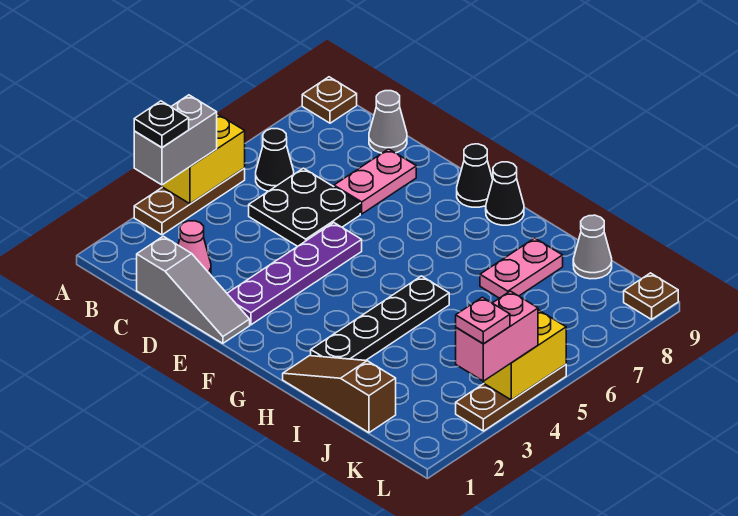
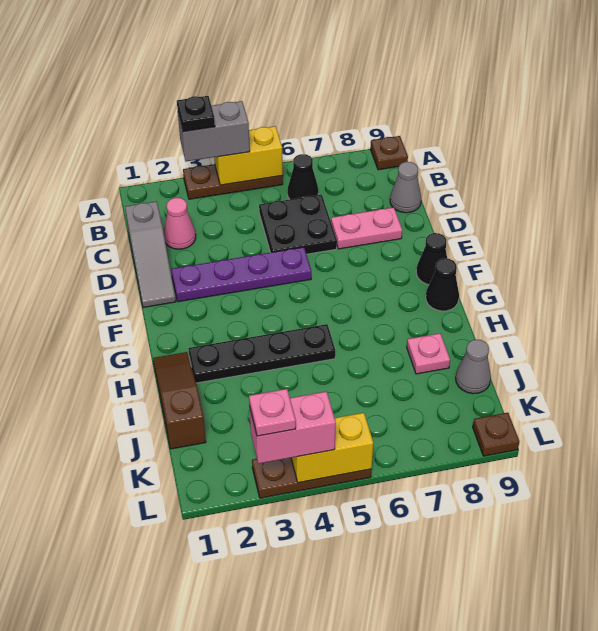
pink 1x2 plate [480,238,563,298] -> pink 1x1 plate [407,333,450,374]

